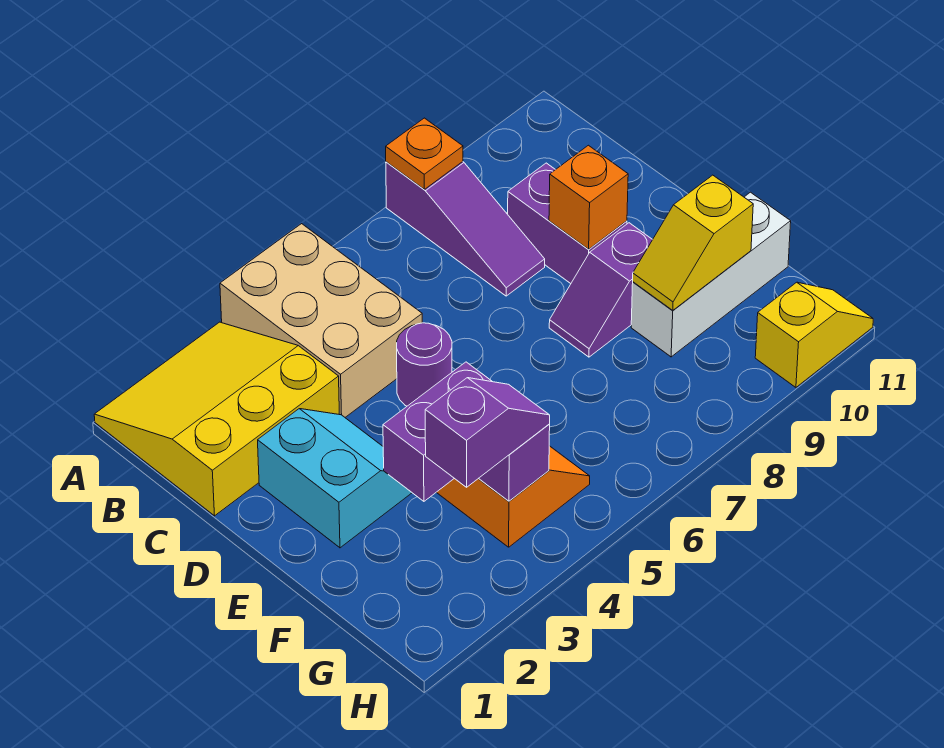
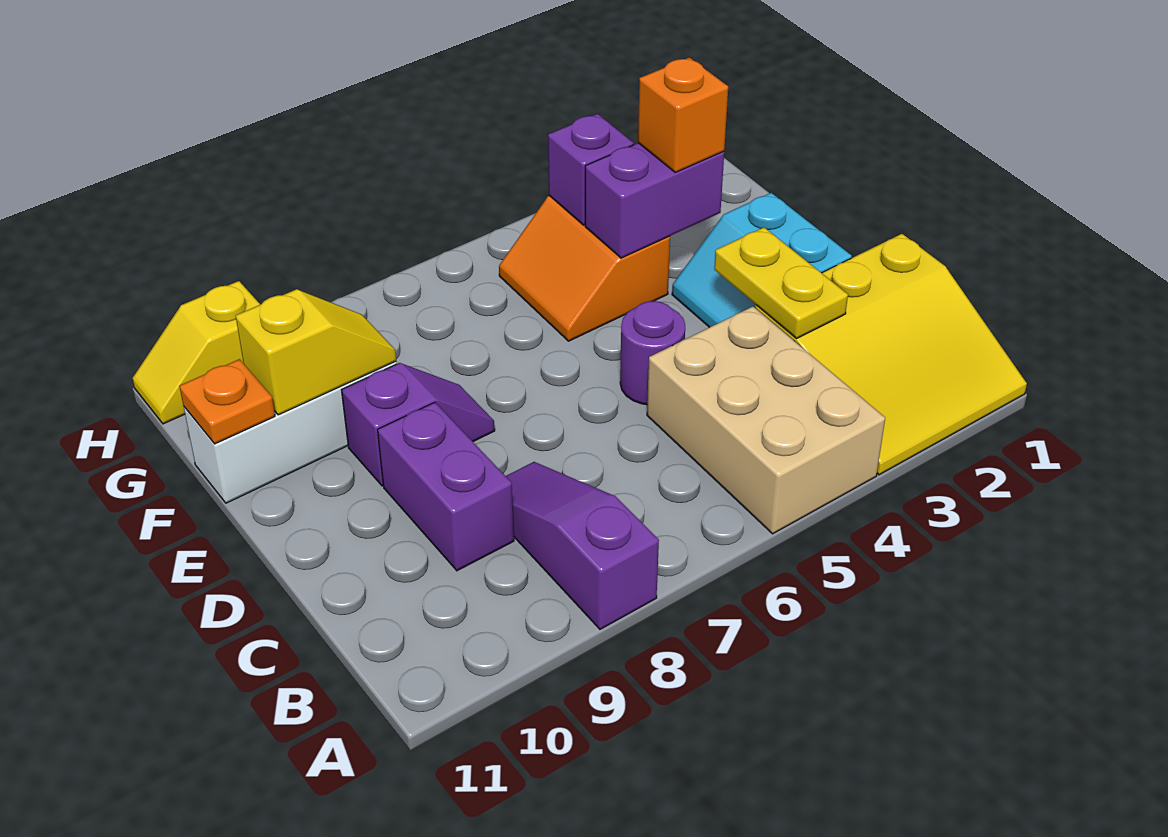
orange 1x1 plate [386,118,463,189] -> orange 1x1 plate moved to [179,359,275,444]
none -> yellow 1x2 plate [714,227,848,338]
orange 1x1 brick [549,145,628,249] -> orange 1x1 brick moved to [638,57,728,172]
purple 1x2 slope [425,378,550,487] -> none

